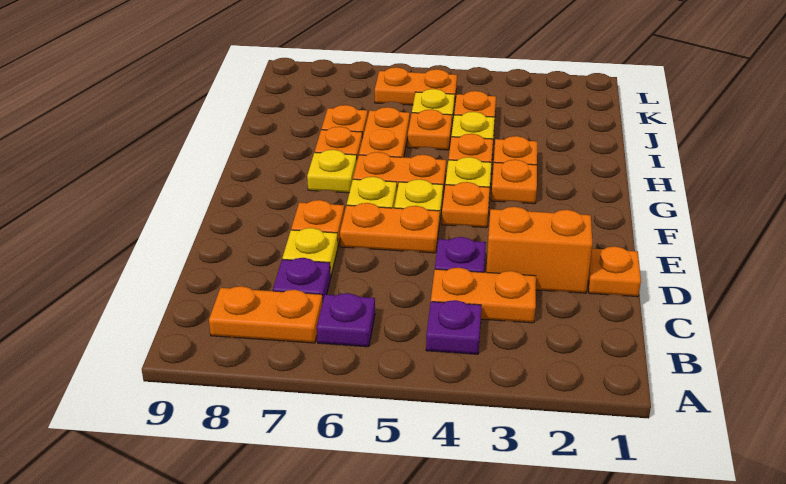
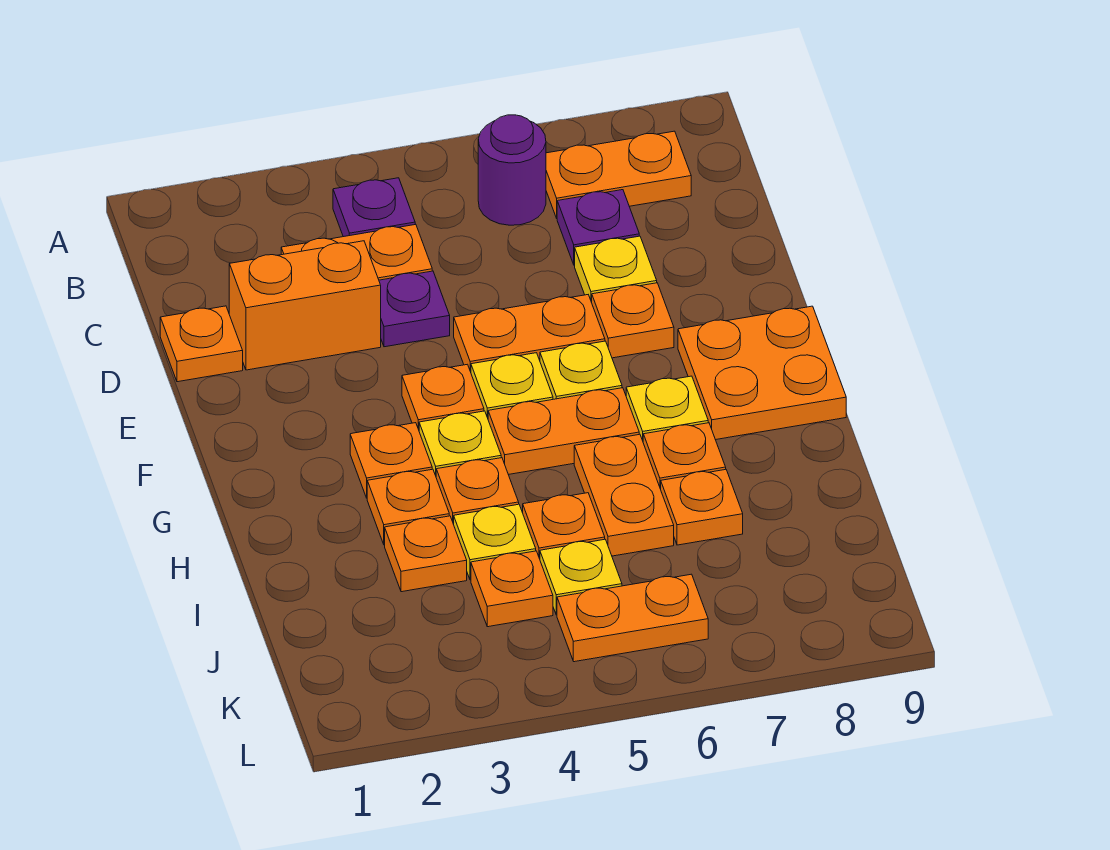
purple 1x1 plate [317,293,375,347] -> purple 1x1 round brick [478,115,546,225]
none -> orange 2x2 plate [678,306,846,440]
none -> orange 1x1 plate [385,516,467,592]

